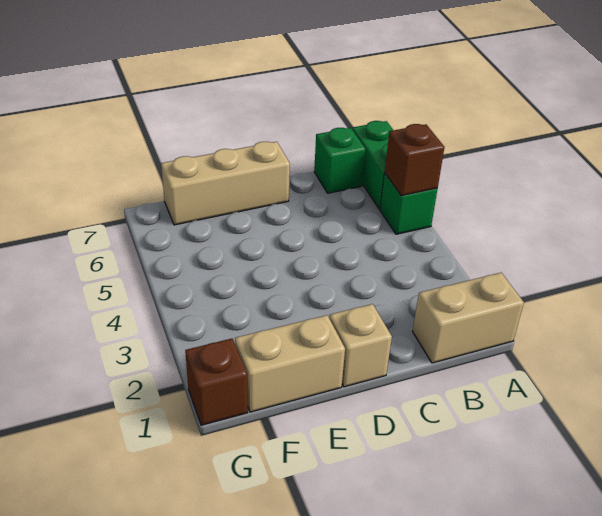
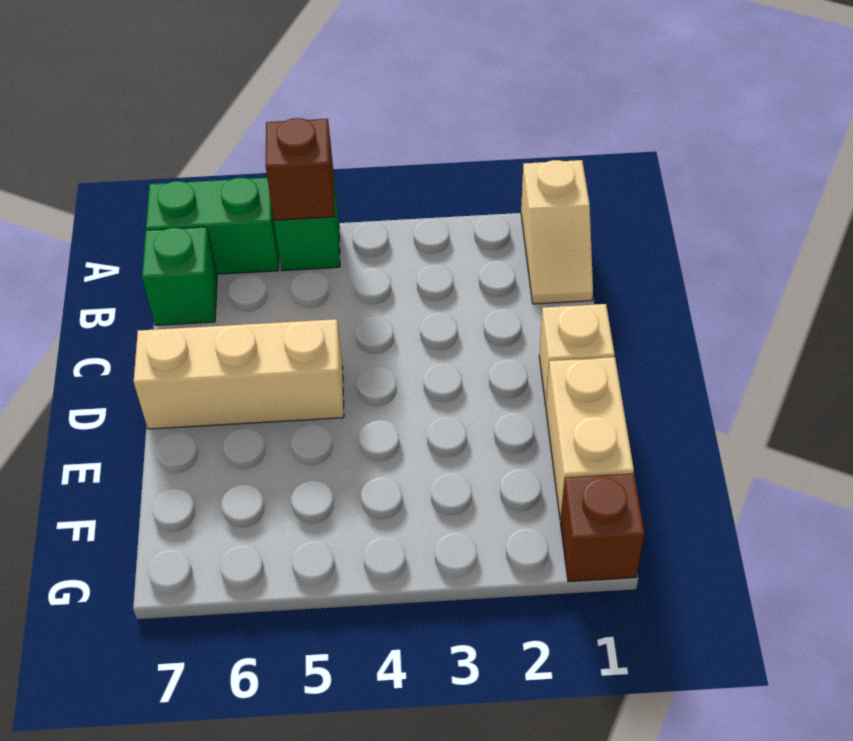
tan 1x2 brick [413,273,524,363] -> tan 1x2 slope [521,160,593,304]
tan 1x3 brick [161,142,290,225] -> tan 1x3 brick turned to [134,319,344,429]

